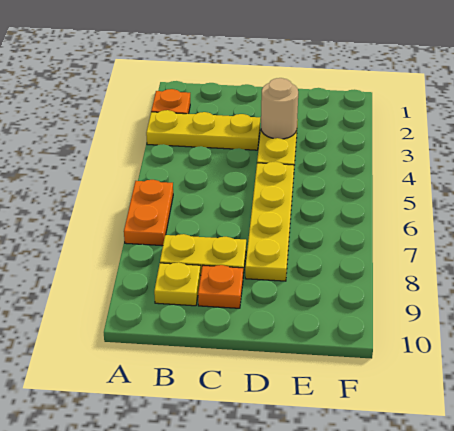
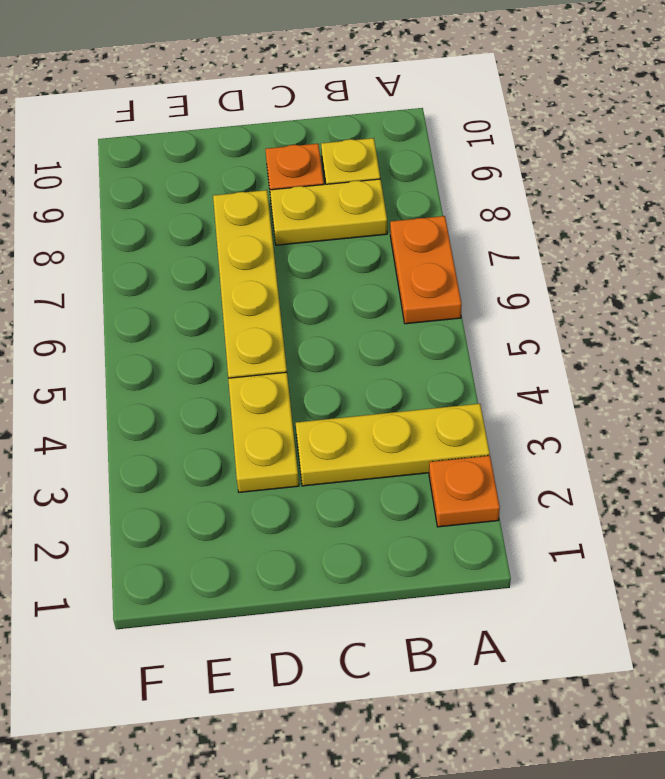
tan 1x1 round brick [261,78,298,139] -> none

